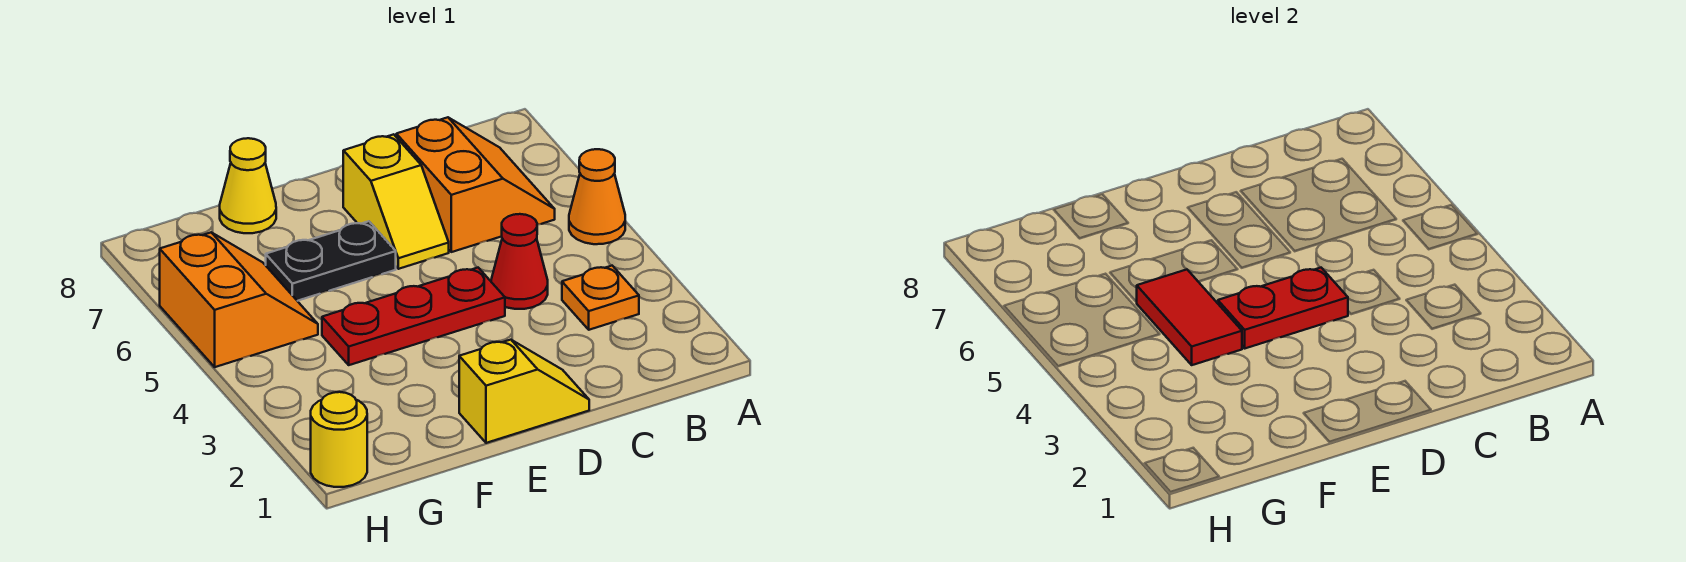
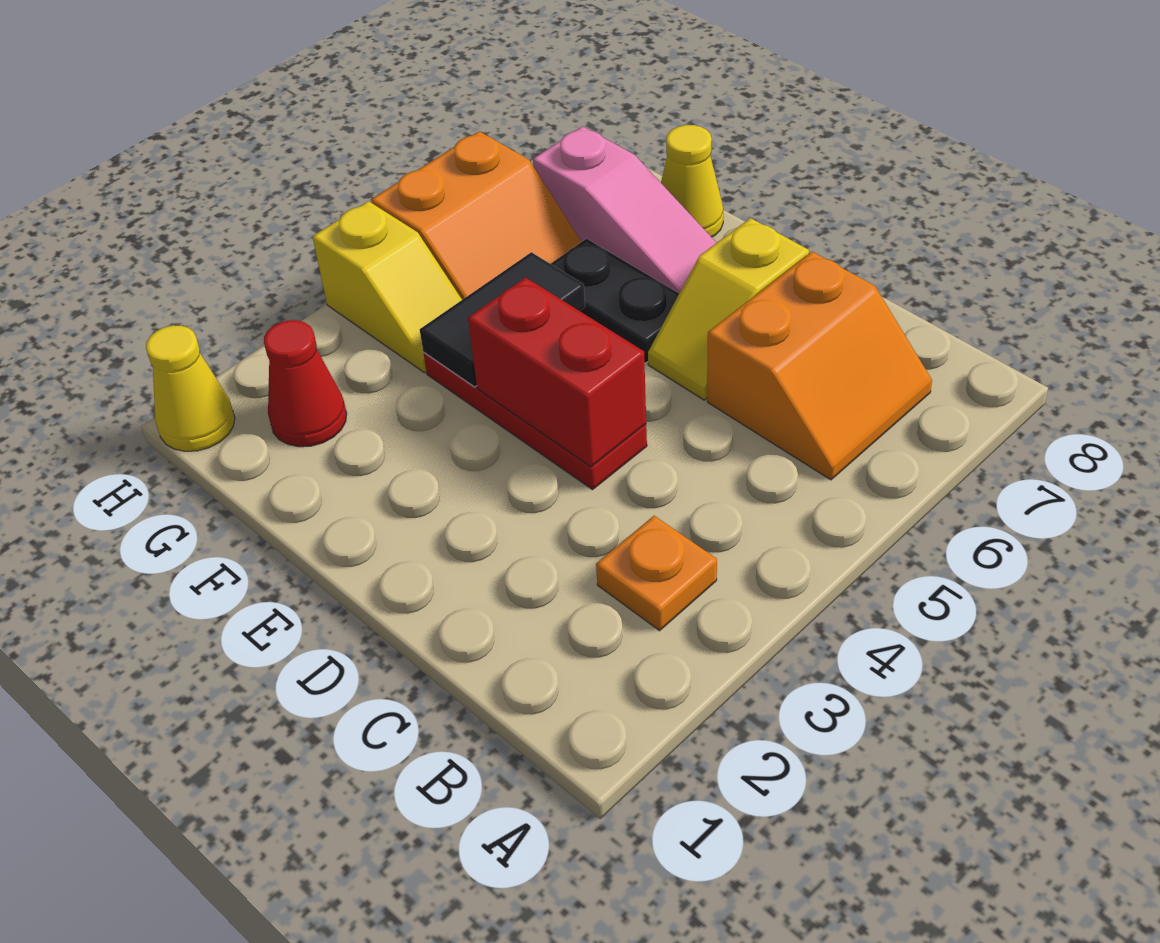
orange 1x1 cone [569,149,625,244] -> none
red 1x1 cone [491,214,548,309] -> red 1x1 cone moved to [264,320,347,447]
yellow 1x2 slope [459,340,589,443] -> yellow 1x2 slope moved to [313,201,462,373]
red 1x2 plate [1218,268,1348,348] -> red 1x2 brick [468,277,646,467]
none -> pink 1x3 slope [533,126,716,293]
red 1x2 tile [1137,270,1242,365] -> black 1x2 tile [420,252,585,387]
yellow 1x1 round brick [311,392,367,487] -> yellow 1x1 cone [146,325,235,451]

